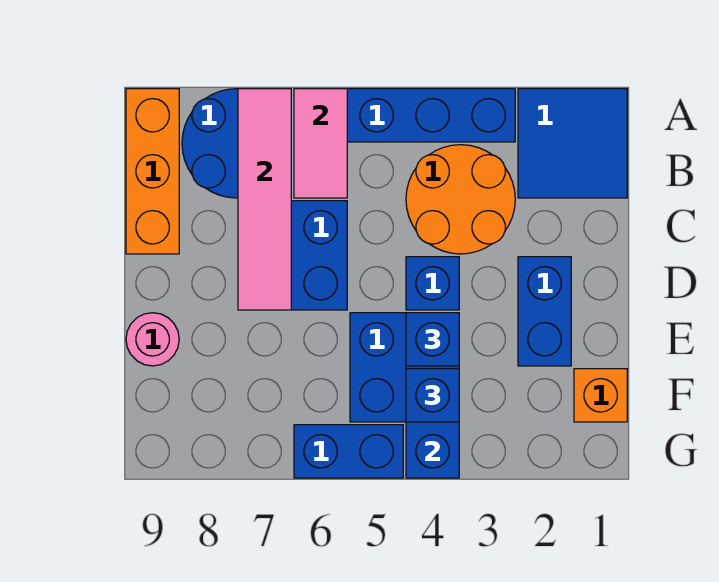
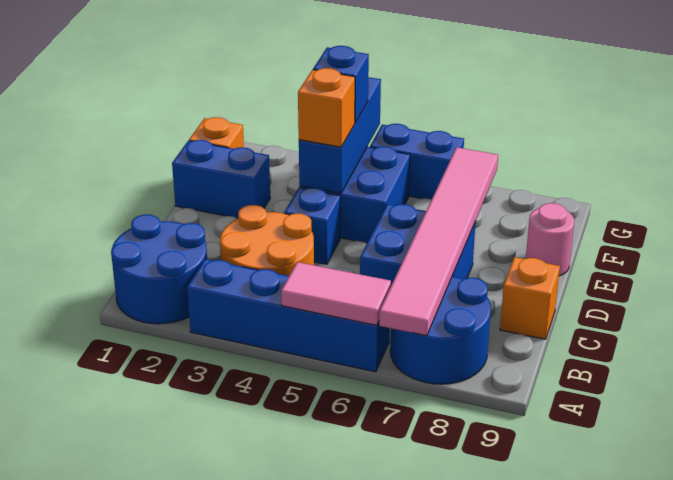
blue 2x2 tile [518,89,627,198] -> blue 2x2 round brick [111,214,207,324]
pink 1x2 tile [294,89,347,198] -> pink 1x2 tile turned to [281,262,391,325]
pink 1x4 tile [238,89,291,310] -> pink 1x6 tile [379,147,498,336]
orange 1x3 brick [126,89,179,254] -> orange 1x1 brick [500,257,560,339]
blue 1x2 brick [518,257,571,366] -> blue 1x2 brick turned to [172,140,270,218]
blue 1x1 brick [406,313,459,366] -> orange 1x1 brick [298,68,355,147]

